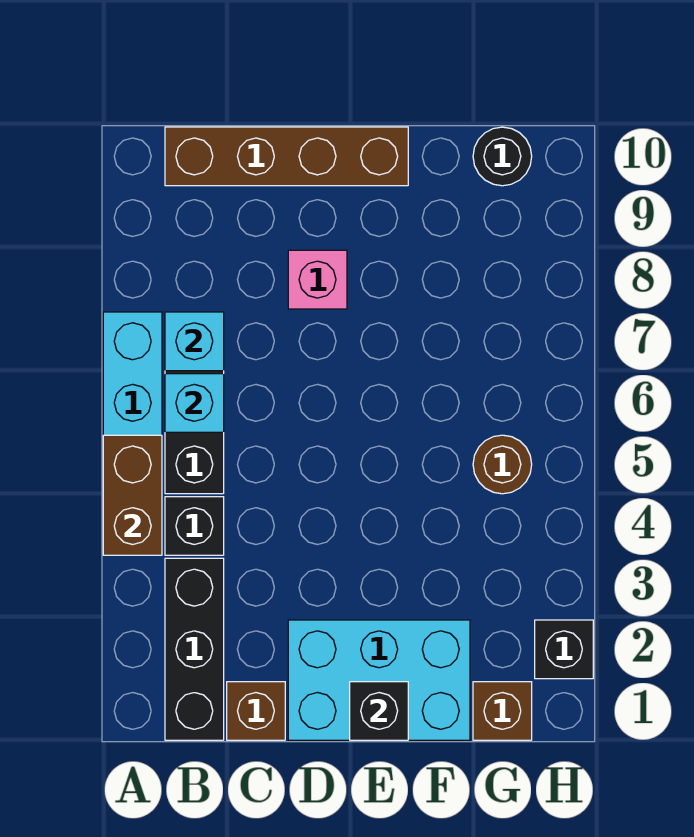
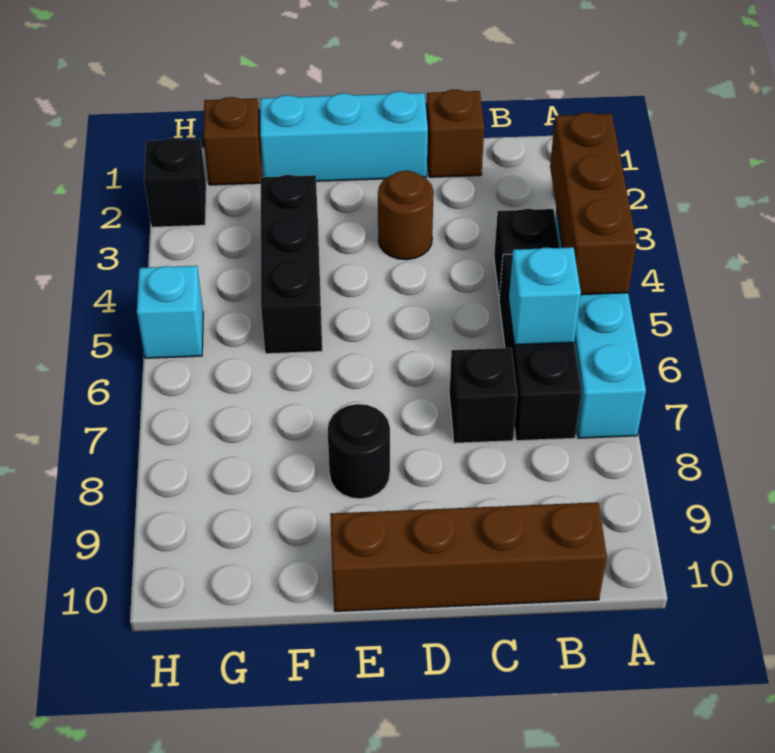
brown 1x2 brick [103,435,162,555] -> brown 1x3 brick [550,113,637,295]
black 1x3 brick [165,558,224,740] -> black 1x3 brick moved to [261,175,322,354]
cyan 1x1 brick [165,312,224,371] -> cyan 1x1 brick moved to [137,266,203,358]
cyan 2x3 brick [288,620,470,740] -> cyan 1x3 brick [260,91,428,181]
pink 1x1 brick [288,250,347,309] -> none
black 1x1 brick [350,682,408,740] -> black 1x1 brick moved to [449,348,517,443]
brown 1x1 round brick [473,435,532,494] -> brown 1x1 round brick moved to [378,171,434,260]
black 1x1 round brick [473,127,532,186] -> black 1x1 round brick moved to [328,404,390,499]

